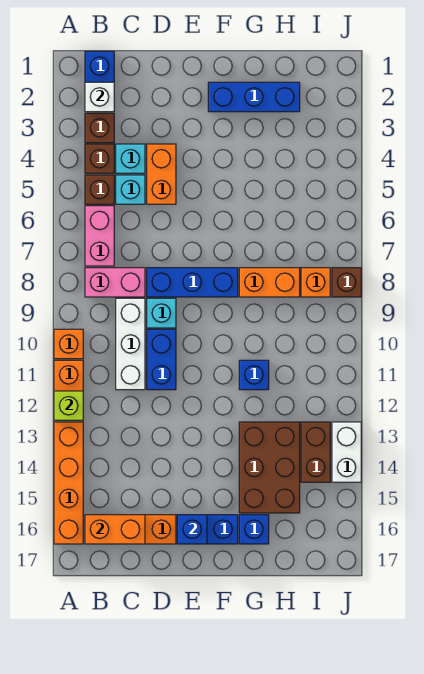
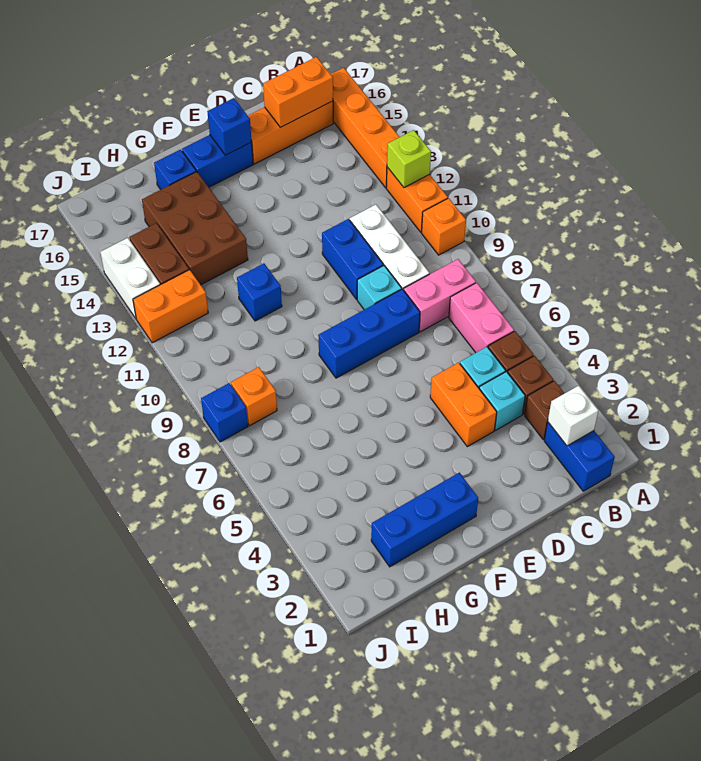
orange 1x2 brick [239,268,300,297] -> orange 1x2 brick moved to [133,270,208,343]
brown 1x1 brick [332,268,361,297] -> blue 1x1 brick [201,383,248,442]

